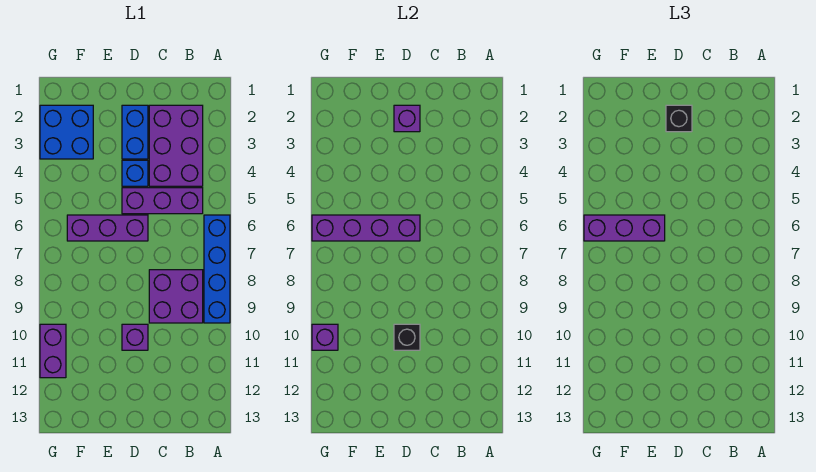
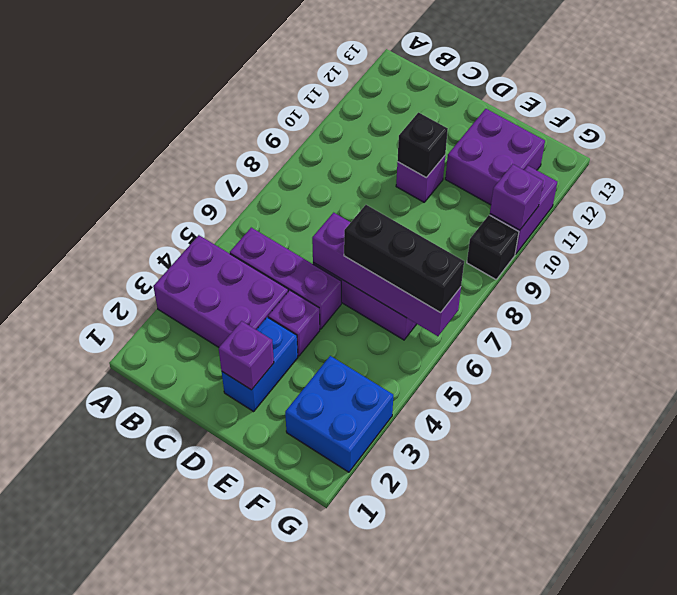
blue 1x4 brick [204,215,230,323] -> none
purple 2x3 brick [149,105,203,186] -> purple 2x3 brick turned to [153,235,288,347]
purple 2x2 brick [149,270,203,323] -> purple 2x2 brick moved to [445,109,545,205]
black 1x1 brick [666,105,692,132] -> black 1x1 brick moved to [467,215,519,279]
blue 1x1 brick [122,160,148,186] -> purple 1x1 brick [268,290,320,356]
purple 1x3 brick [584,215,665,241] -> black 1x3 brick [344,205,464,313]

